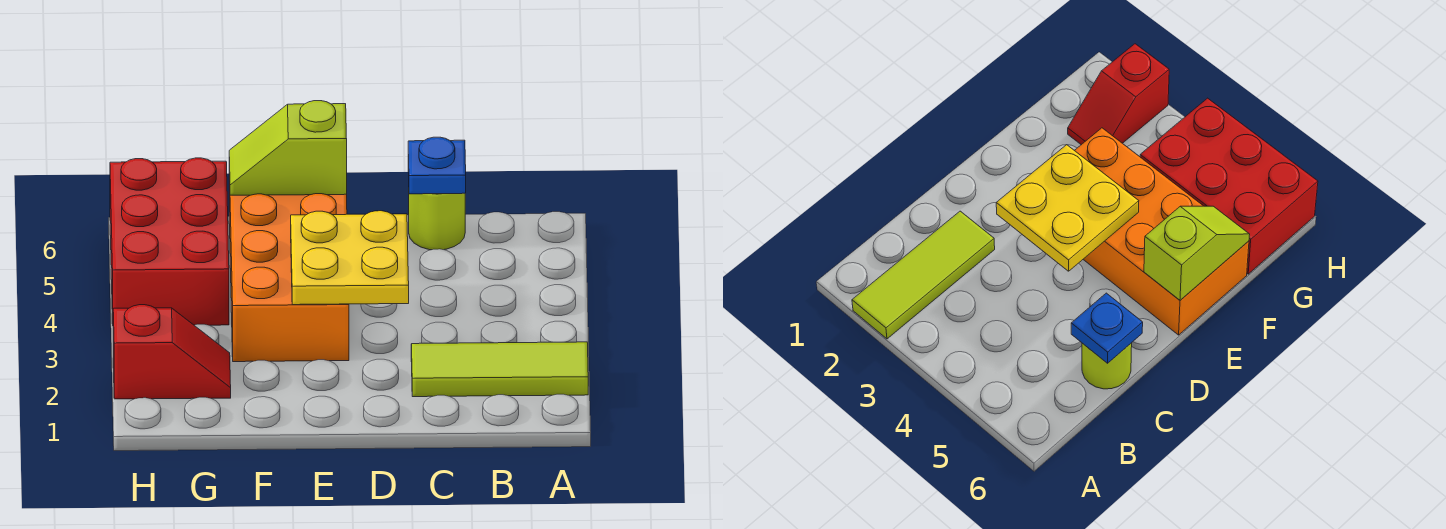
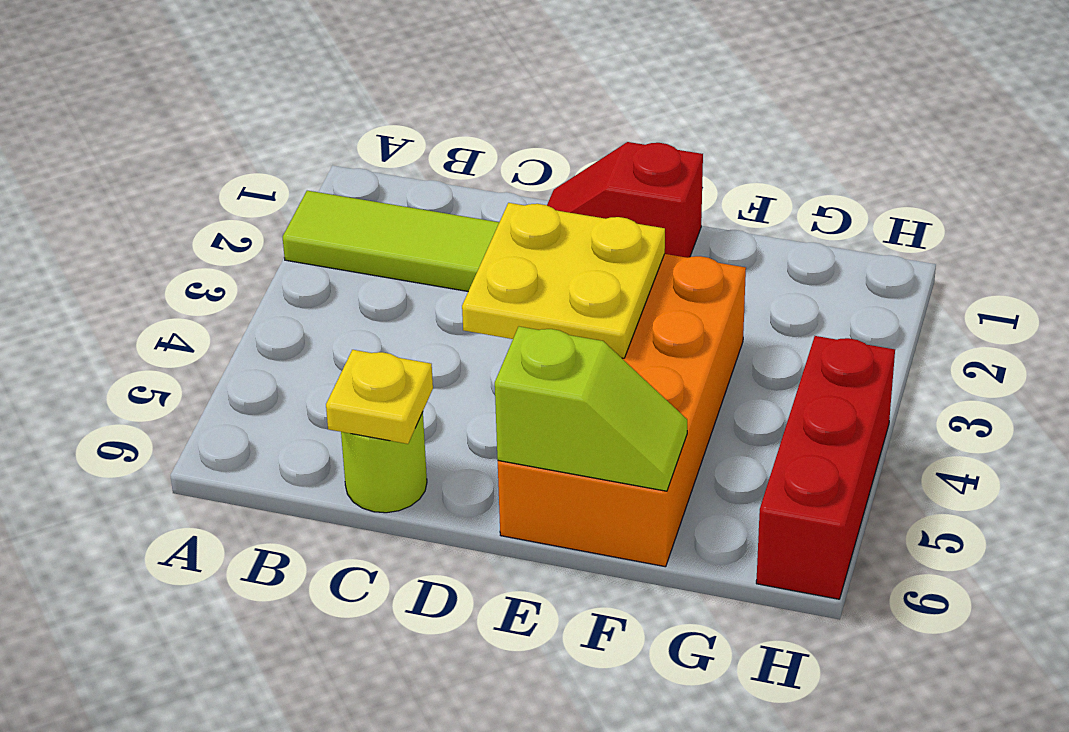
blue 1x1 plate [408,137,466,194] -> yellow 1x1 plate [326,350,433,444]
red 1x2 slope [113,305,231,399] -> red 1x2 slope moved to [547,142,703,258]
red 2x3 brick [110,158,229,325] -> red 1x3 brick [756,336,895,599]

